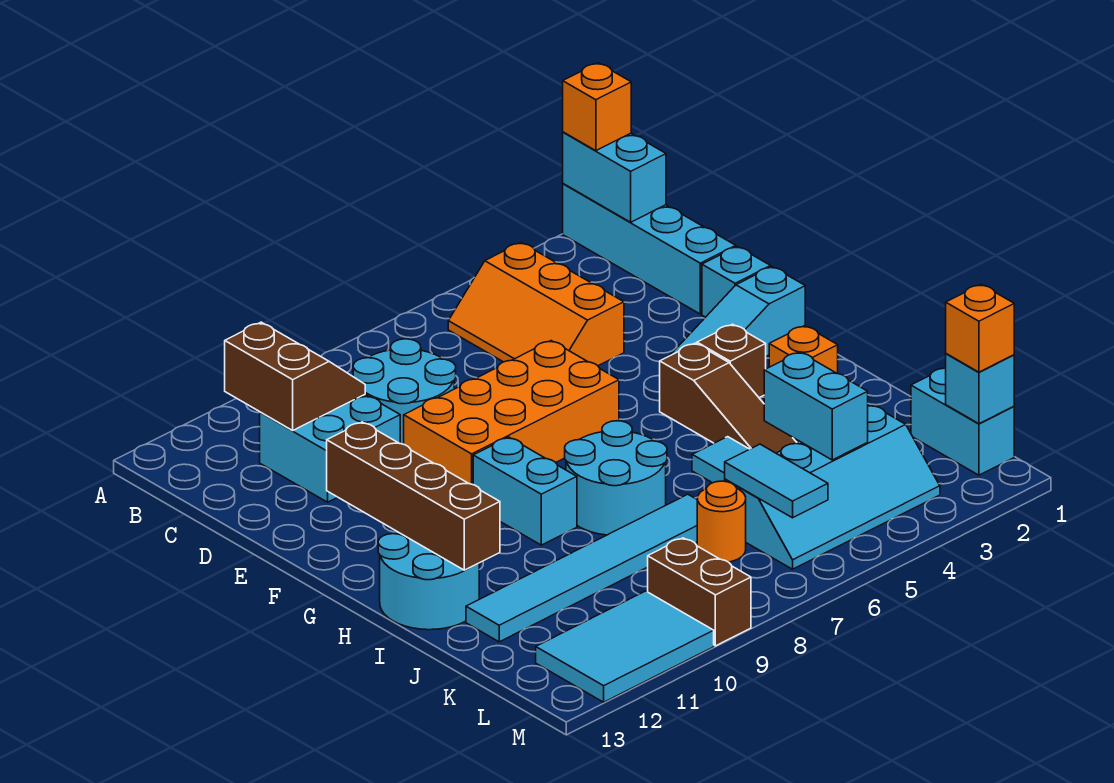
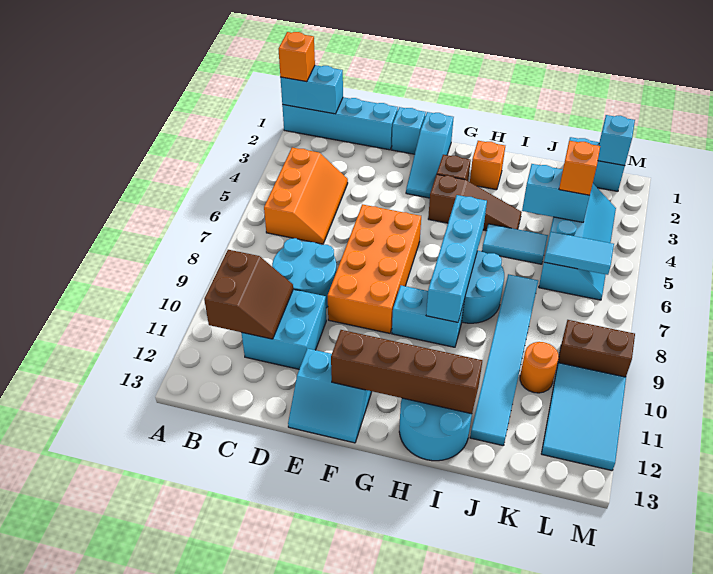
orange 2x3 slope [448,243,624,366] -> orange 2x3 slope turned to [264,148,348,244]
brown 2x2 slope [225,322,365,430] -> brown 2x2 slope turned to [204,250,293,339]
none -> cyan 2x2 slope [288,349,372,443]
none -> cyan 1x4 brick [426,195,487,322]
orange 1x1 round brick [697,481,746,562] -> orange 1x1 round brick moved to [520,342,559,393]
orange 1x1 brick [946,284,1014,372] -> orange 1x1 brick moved to [559,141,600,195]

